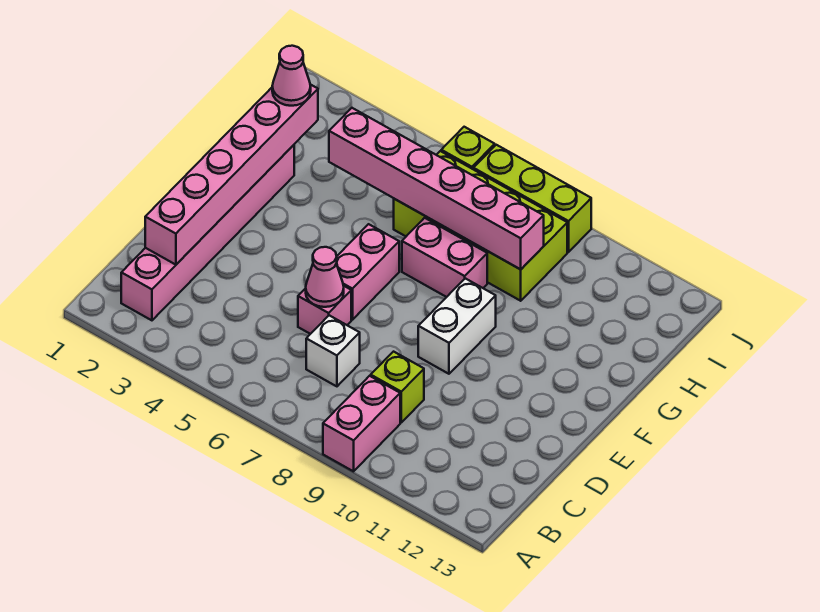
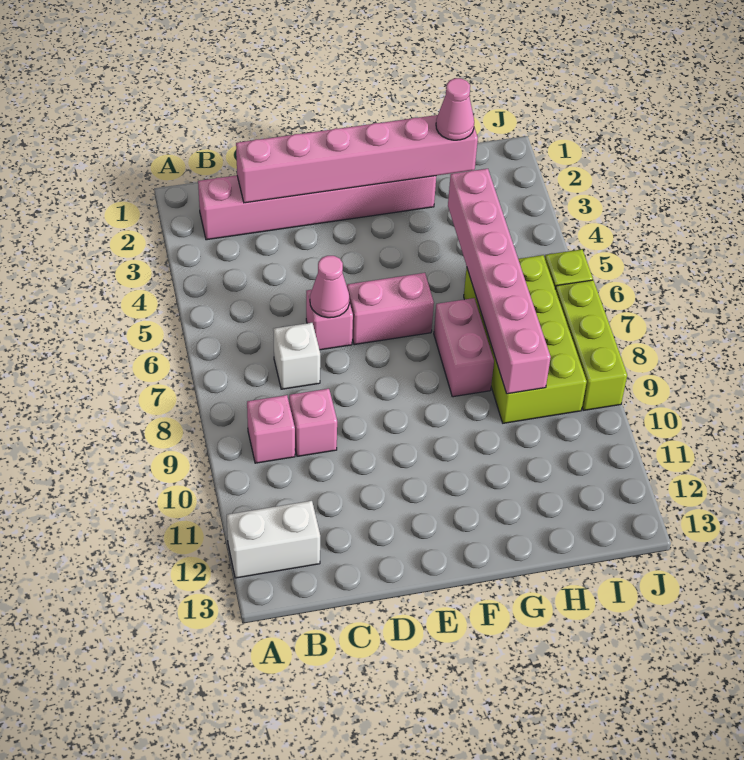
pink 1x2 brick [323,376,400,471] -> pink 1x1 brick [247,395,295,463]
lime 1x1 brick [371,352,424,422] -> pink 1x1 brick [289,389,337,456]
white 1x2 brick [418,278,496,374] -> white 1x2 brick moved to [227,501,320,578]

